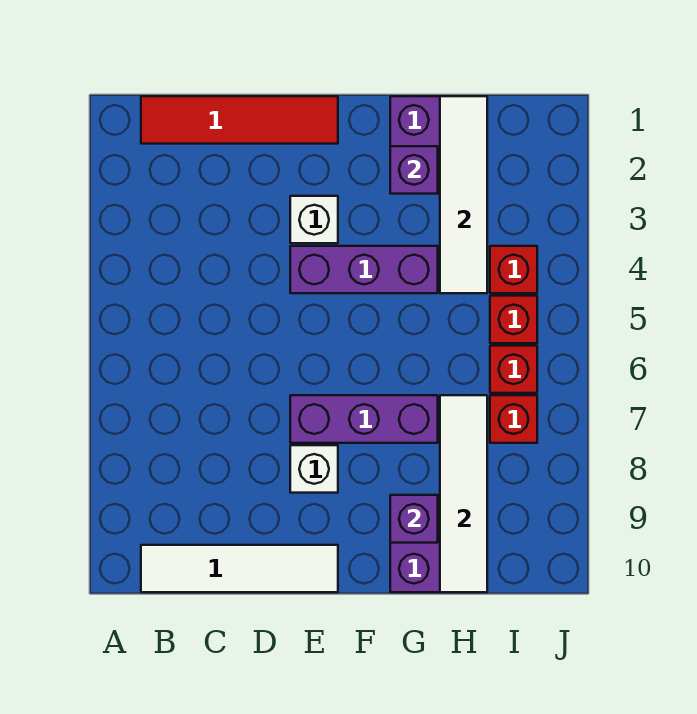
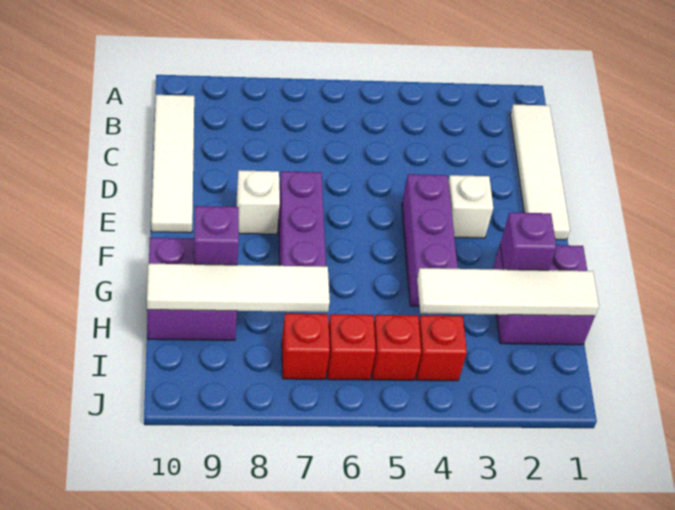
red 1x4 tile [141,96,338,144] -> white 1x4 tile [510,104,570,240]

